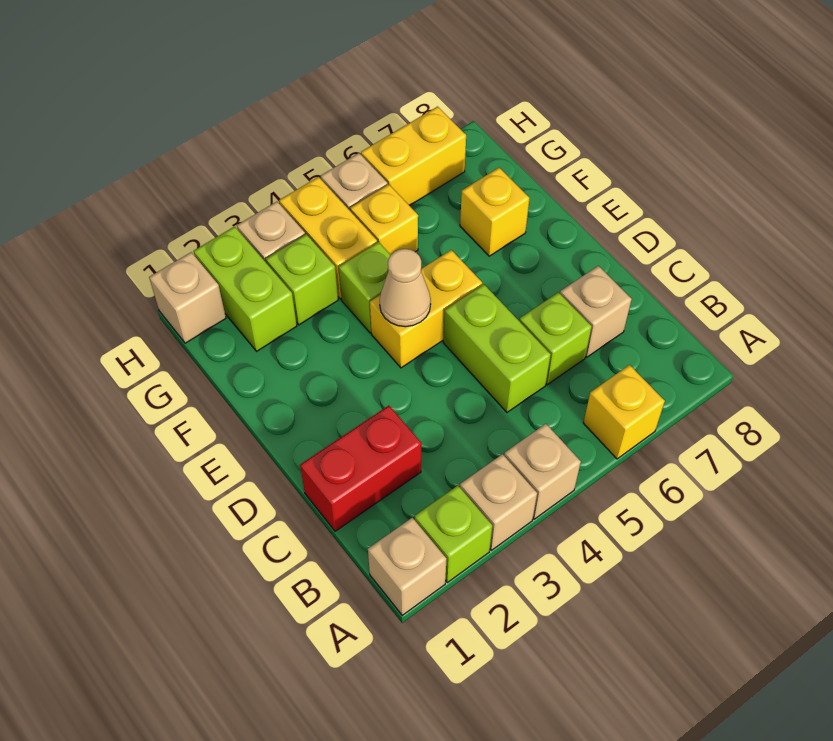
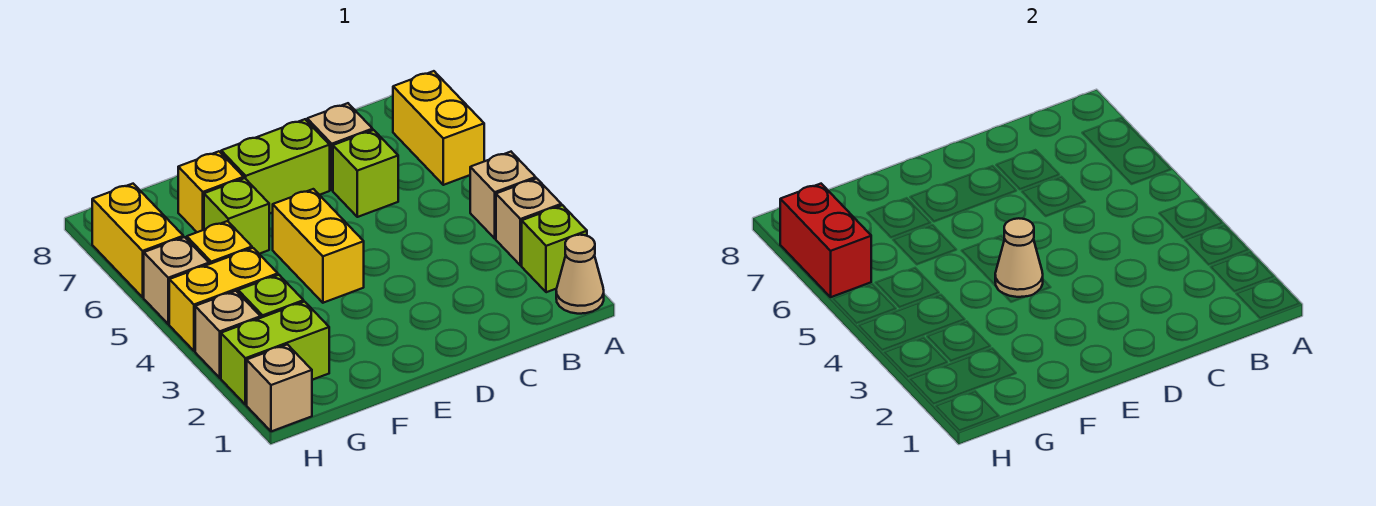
tan 1x1 brick [368,518,446,615] -> tan 1x1 cone [556,235,604,314]
yellow 1x1 brick [583,365,665,459] -> yellow 1x2 brick [393,71,484,185]
red 1x2 brick [300,406,421,531] -> red 1x2 brick moved to [780,184,871,297]
lime 1x2 brick [443,284,551,412] -> lime 1x2 brick moved to [221,119,330,214]
lime 1x1 brick [339,242,390,333] -> lime 1x1 brick moved to [204,178,269,254]

